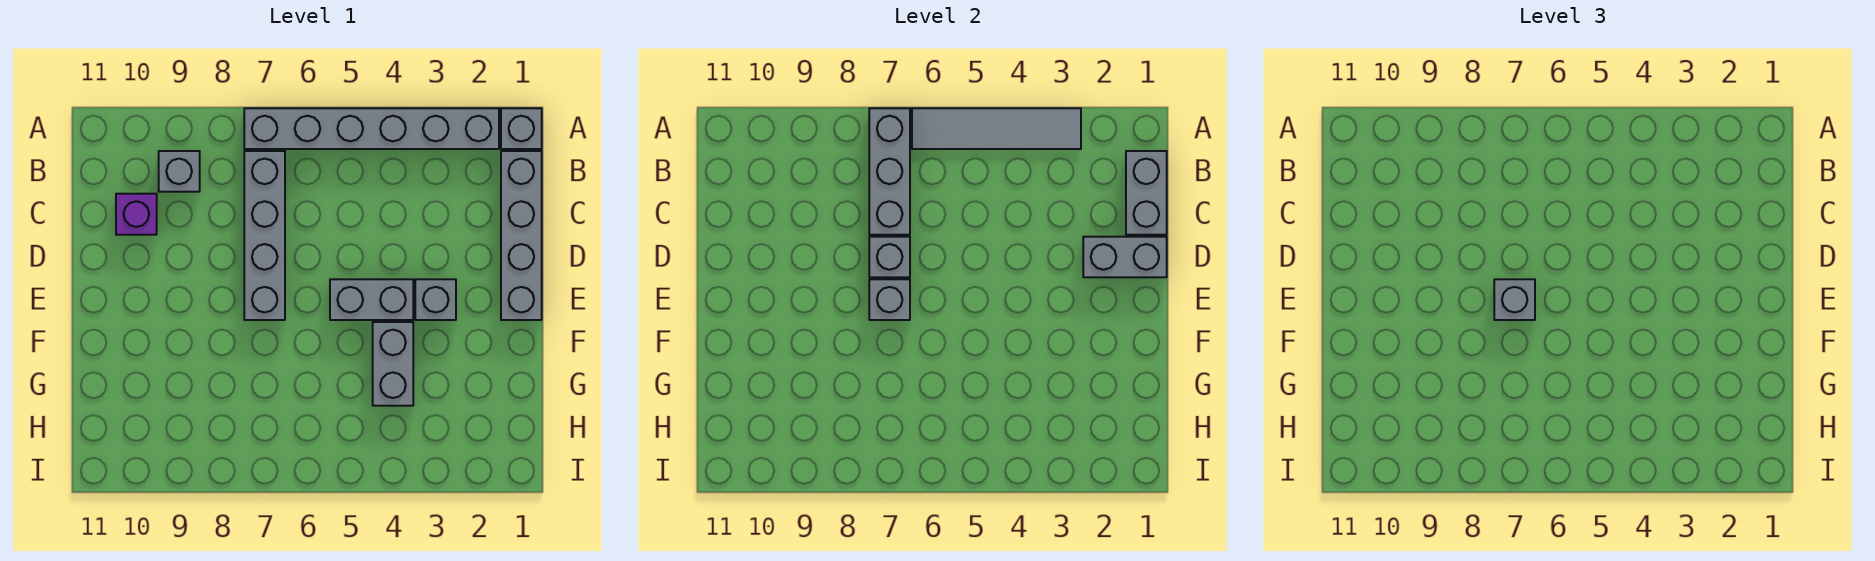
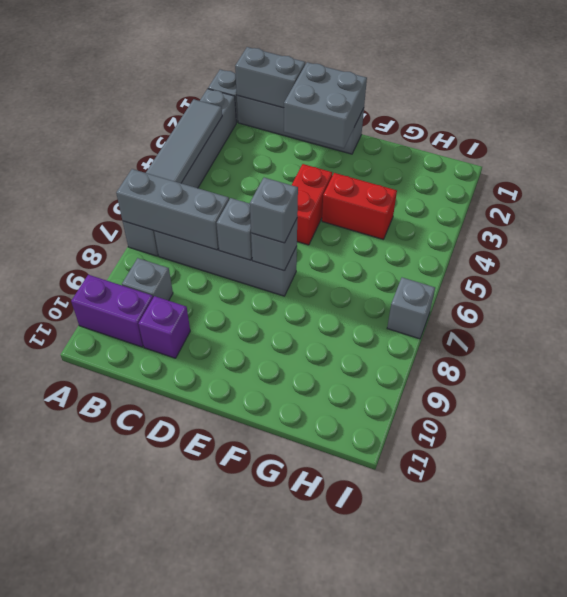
none -> purple 1x2 brick [71,275,153,347]
grey 1x2 brick [1083,237,1167,277] -> grey 2x2 brick [284,62,367,148]
grey 1x1 brick [415,279,456,320] -> grey 1x1 brick moved to [387,278,435,339]
grey 1x2 brick [330,279,413,320] -> red 1x2 brick [292,164,332,245]
grey 1x2 brick [373,322,413,406] -> red 1x2 brick [322,173,397,239]

